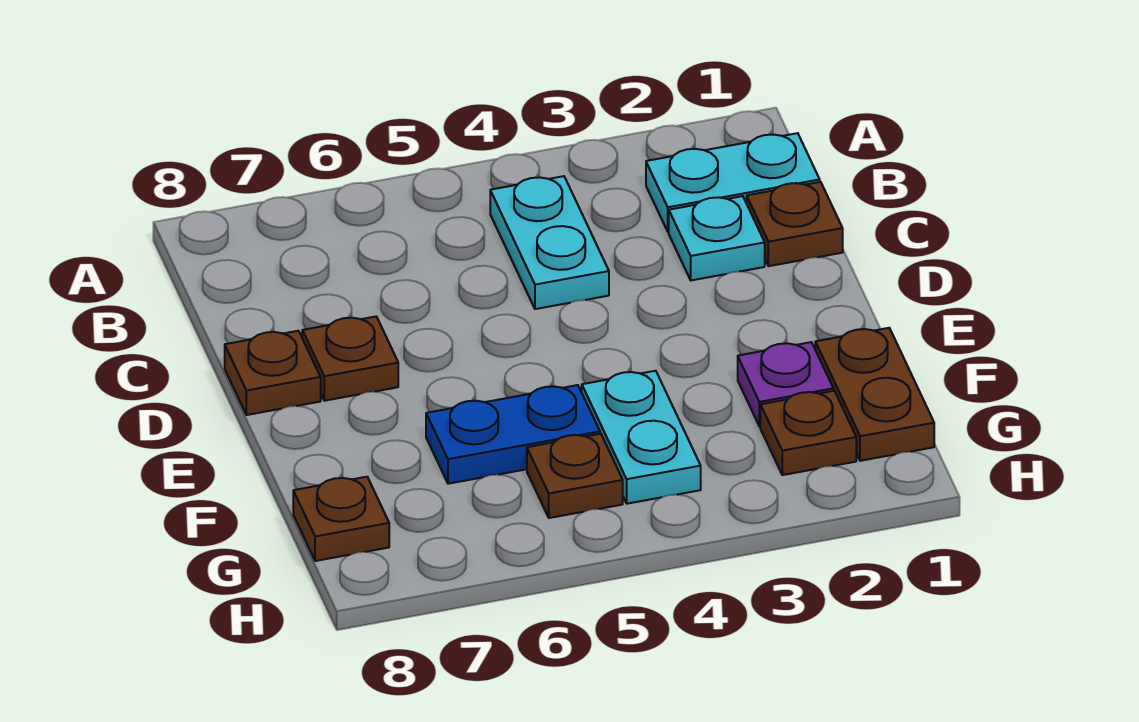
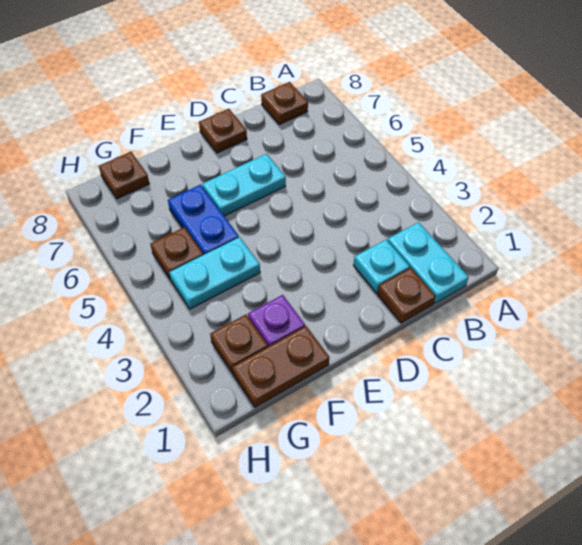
cyan 1x2 plate [490,176,609,309] -> cyan 1x2 plate moved to [202,154,286,216]
brown 1x1 plate [302,317,398,401] -> brown 1x1 plate moved to [261,82,308,124]

